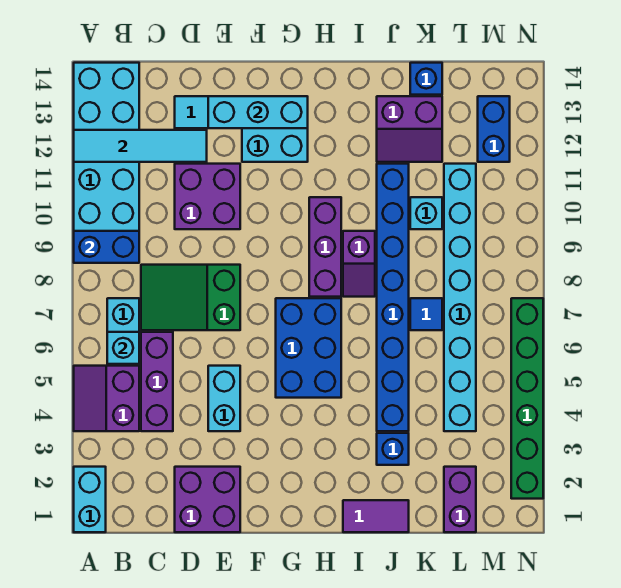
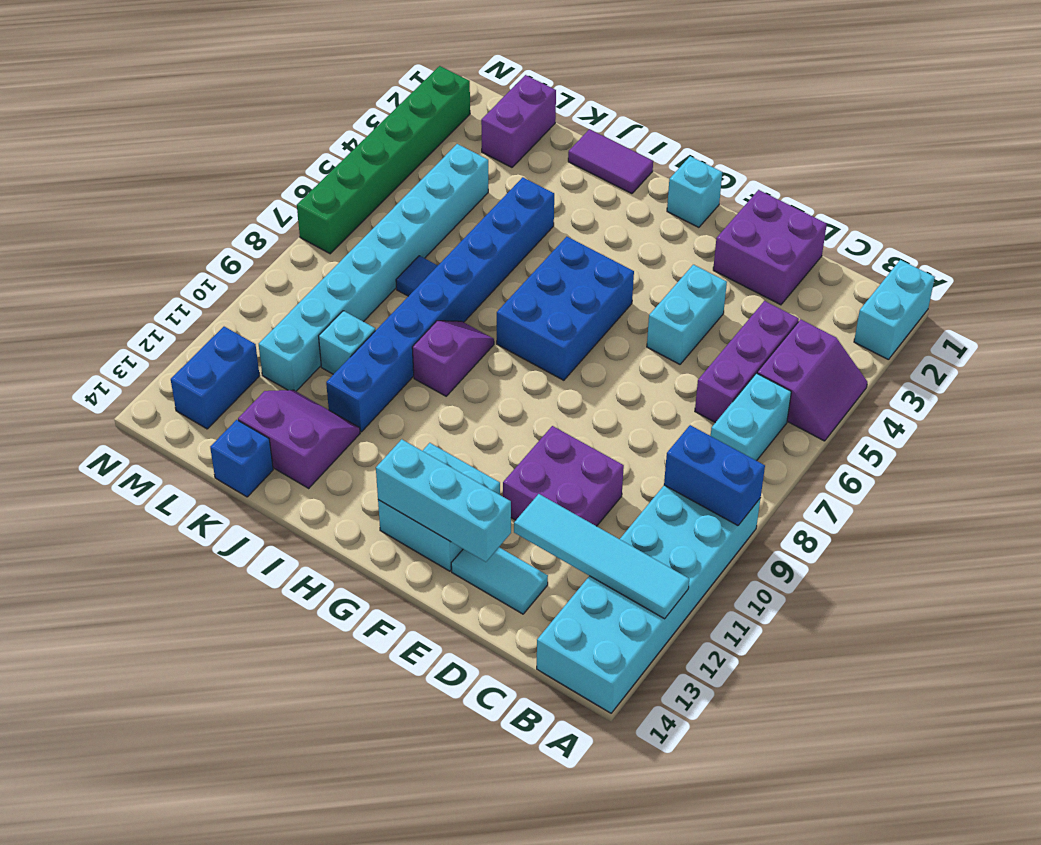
cyan 1x1 brick [107,332,139,364] -> cyan 1x1 brick moved to [667,156,722,227]
green 2x3 slope [141,265,240,330] -> none
purple 1x3 brick [309,197,341,297] -> none
blue 1x1 brick [377,433,409,465] -> none

